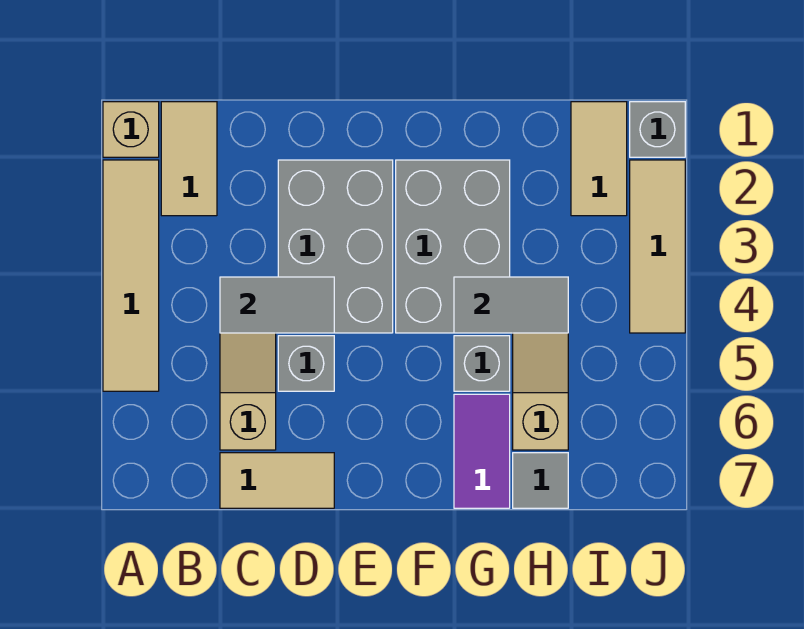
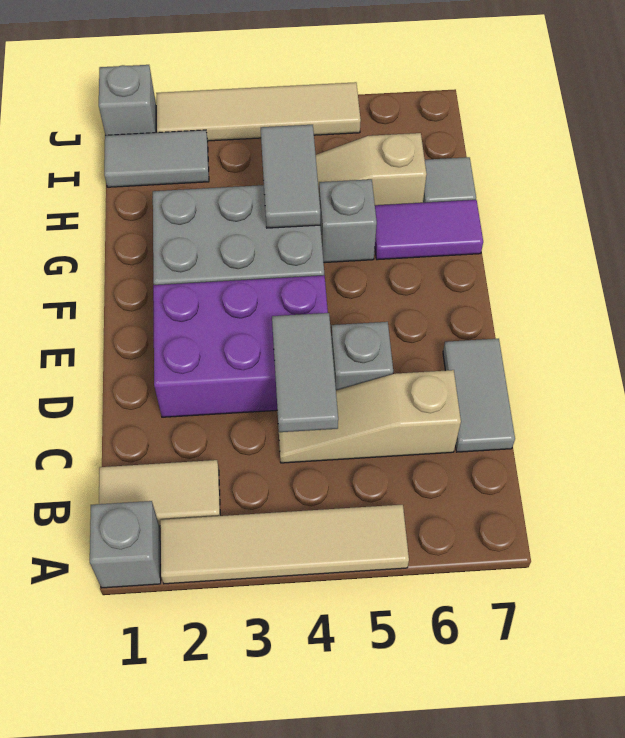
tan 1x1 brick [103,102,159,157] -> grey 1x1 brick [90,501,161,588]
tan 1x2 tile [220,453,334,508] -> grey 1x2 tile [443,339,515,452]
grey 2x3 brick [278,160,393,333] -> purple 2x3 brick [153,275,328,417]
tan 1x2 tile [571,102,627,216] -> grey 1x2 tile [104,130,209,187]
tan 1x3 tile [630,160,685,333] -> tan 1x4 tile [156,82,361,141]

